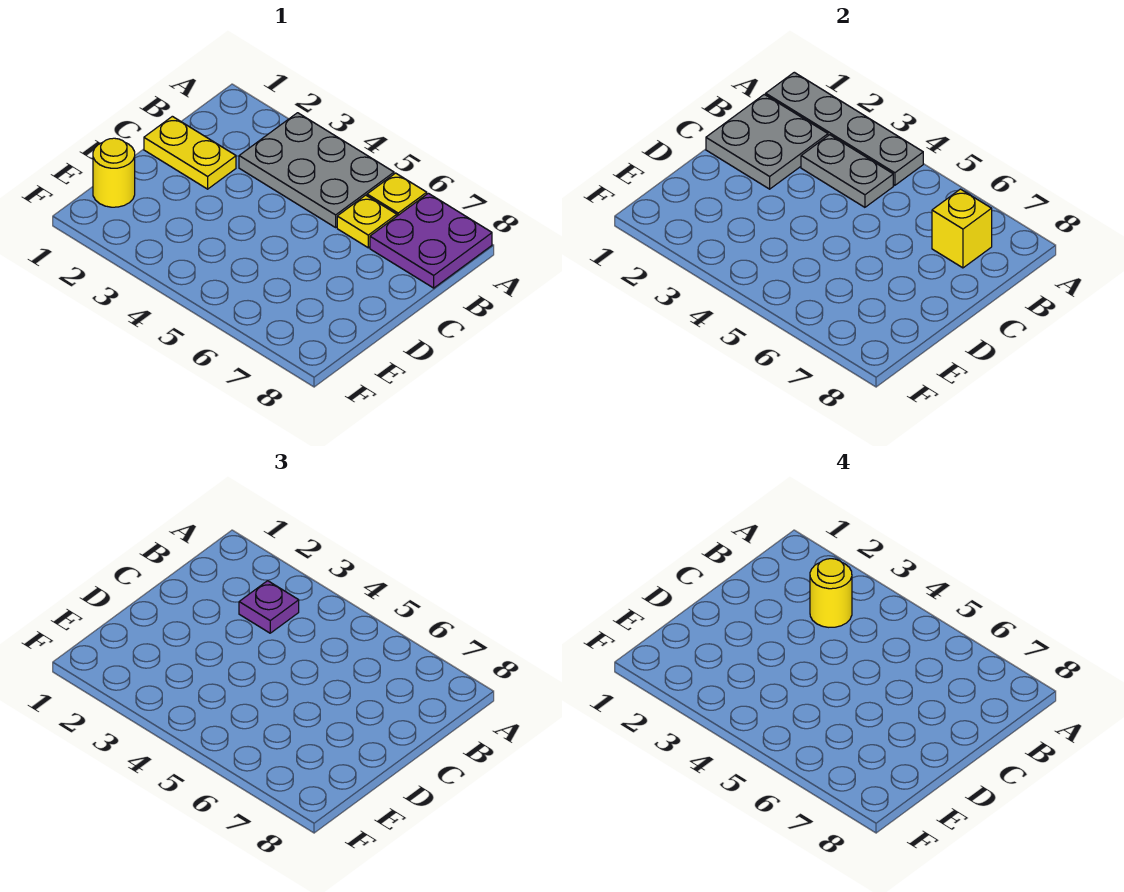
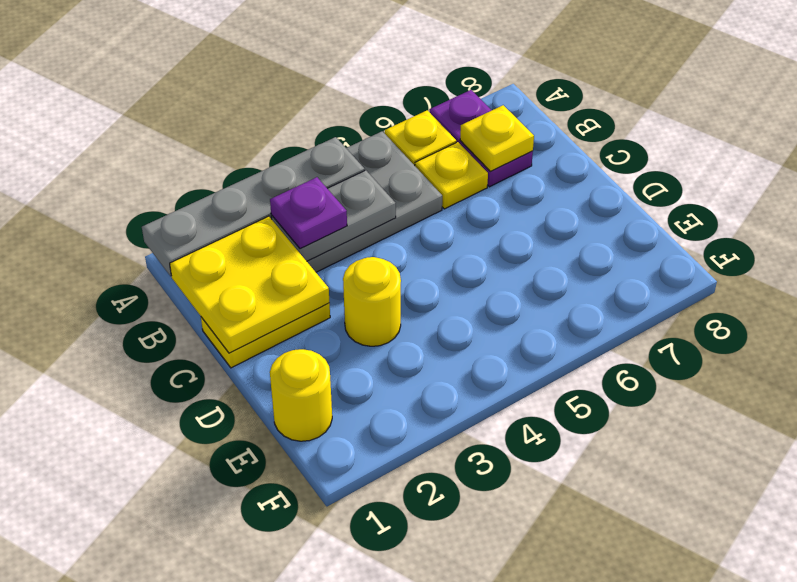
purple 2x2 plate [370,193,492,288] -> purple 1x2 plate [429,90,533,187]
grey 2x2 plate [706,94,828,189] -> yellow 2x2 plate [170,216,329,353]
yellow 1x1 round brick [810,559,852,627] -> yellow 1x1 round brick moved to [343,257,401,346]
yellow 1x1 brick [932,189,992,268] -> yellow 1x1 plate [460,105,534,171]

